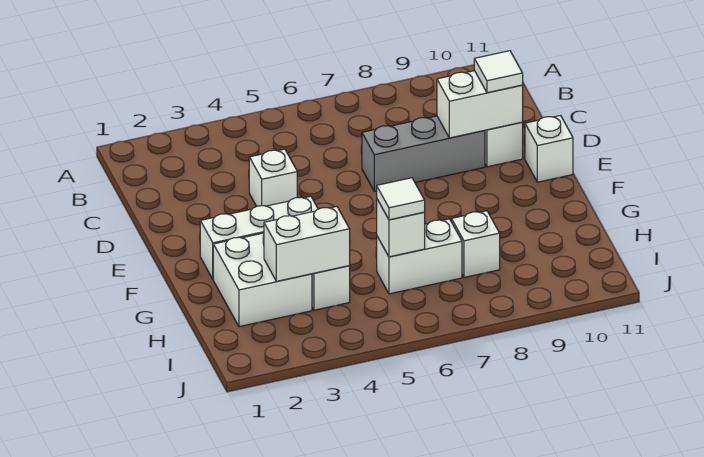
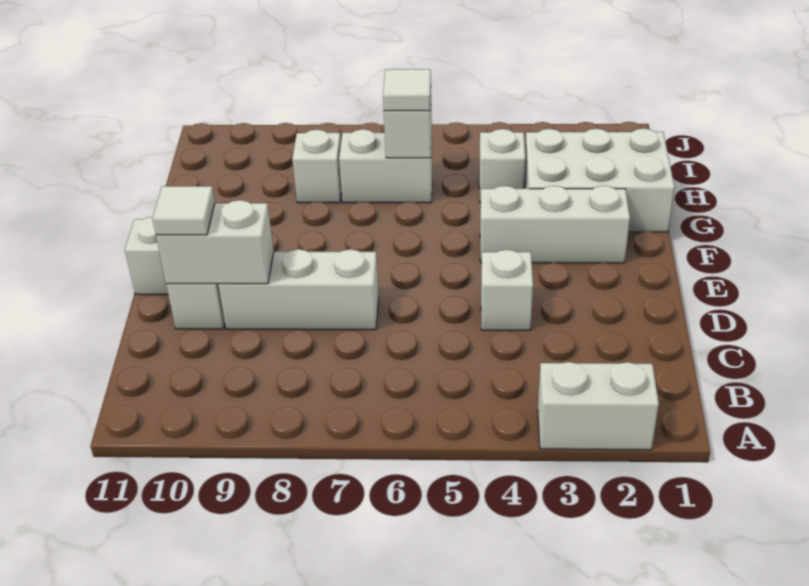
grey 1x3 brick [362,116,485,191] -> white 1x3 brick [218,249,379,330]
white 2x2 brick [213,233,312,327] -> white 2x3 brick [524,129,675,232]
white 1x2 brick [264,207,350,281] -> white 1x2 brick moved to [538,362,659,450]

